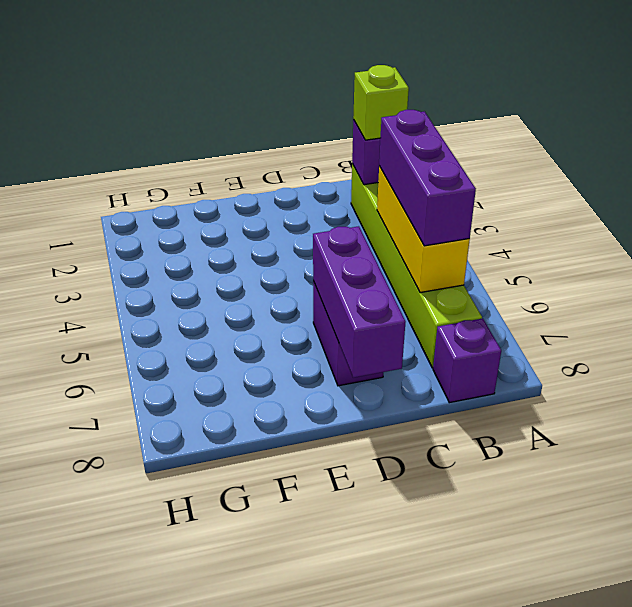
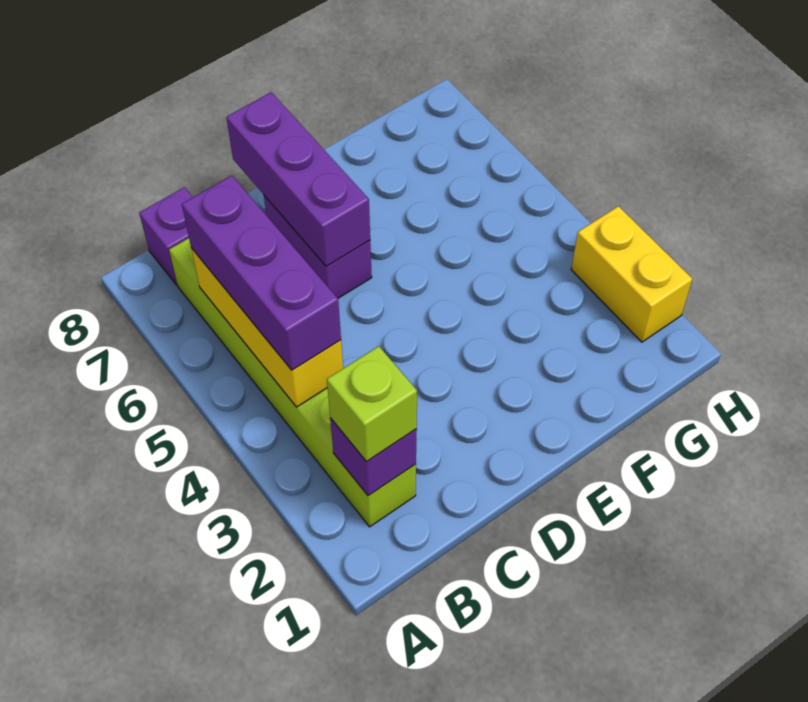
none -> yellow 1x2 brick [571,206,692,342]

